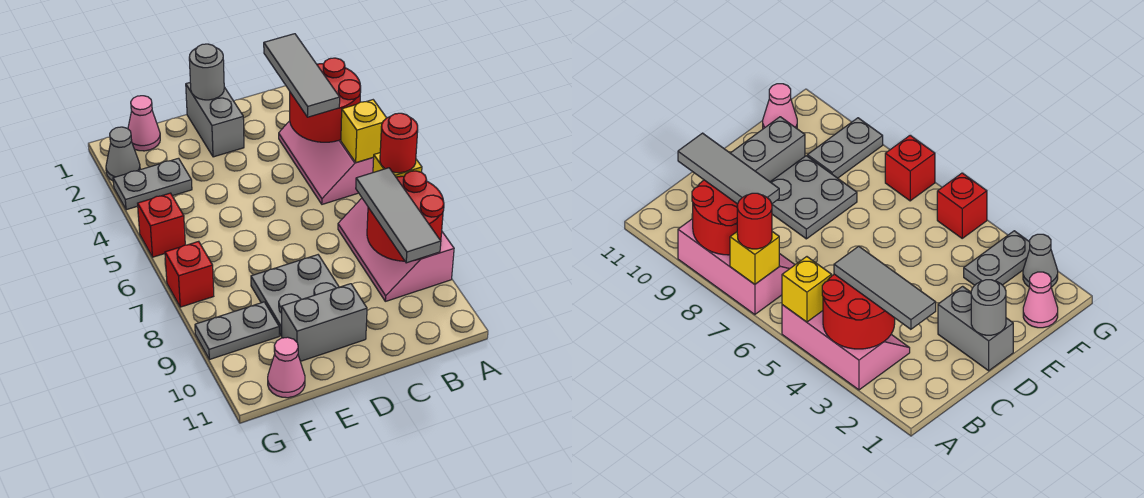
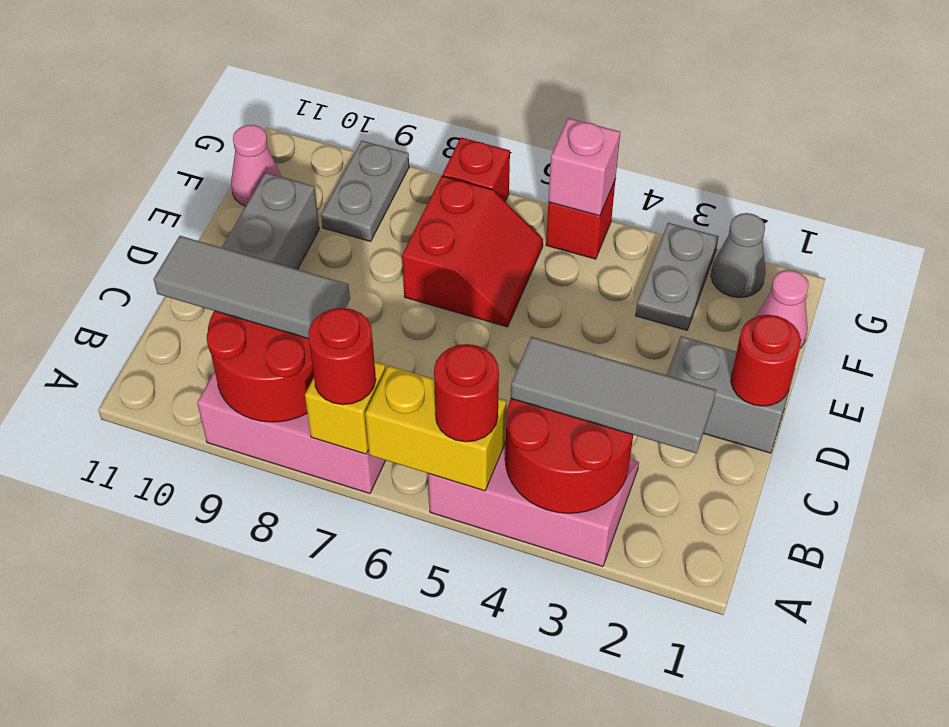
yellow 1x1 brick [341,100,386,163] -> yellow 1x2 brick [365,366,507,491]
none -> red 1x1 round brick [434,344,499,442]
grey 1x1 round brick [189,44,224,100] -> red 1x1 round brick [731,315,801,406]
grey 2x2 plate [251,255,339,336] -> none
none -> red 2x2 slope [402,176,543,327]
none -> pink 1x1 brick [548,118,620,216]

